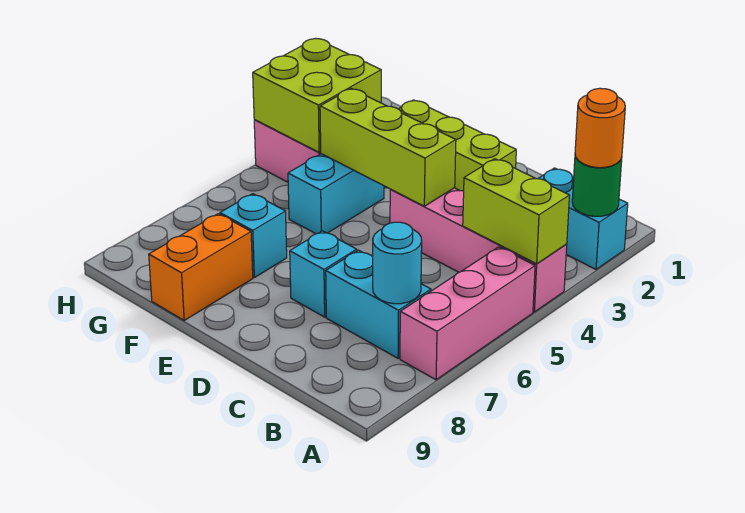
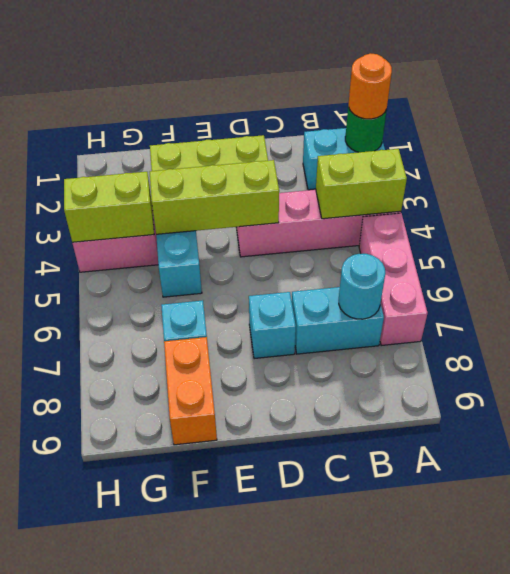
lime 2x2 brick [253,39,381,152] -> lime 1x2 brick [64,172,154,242]

